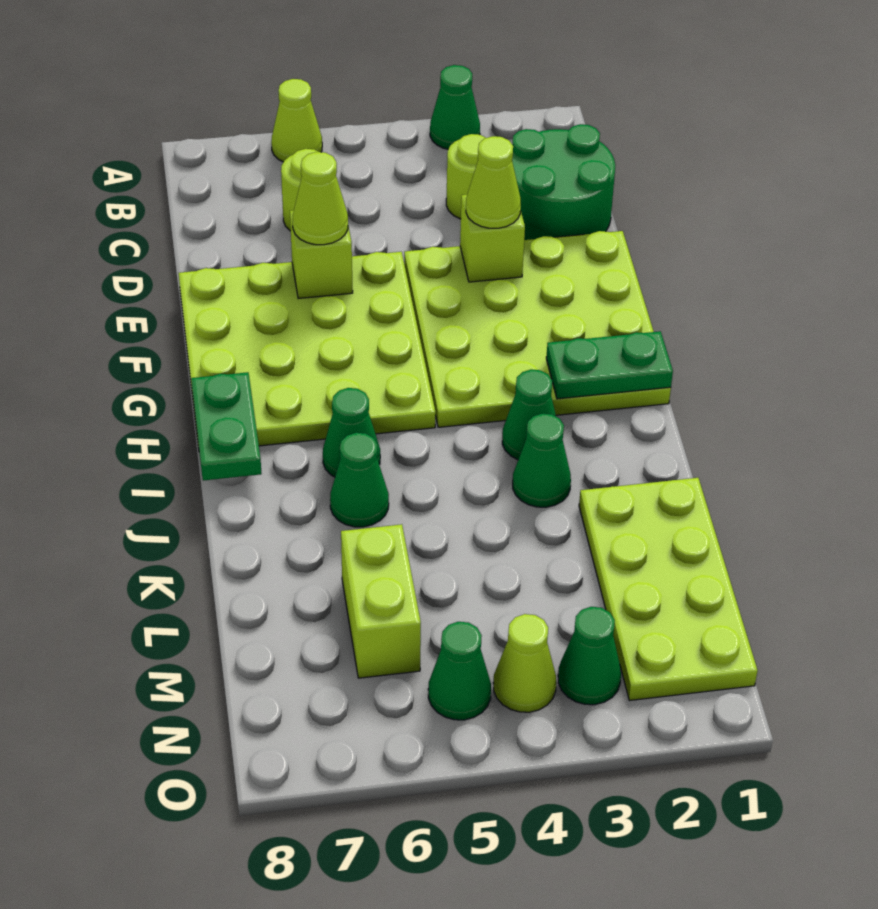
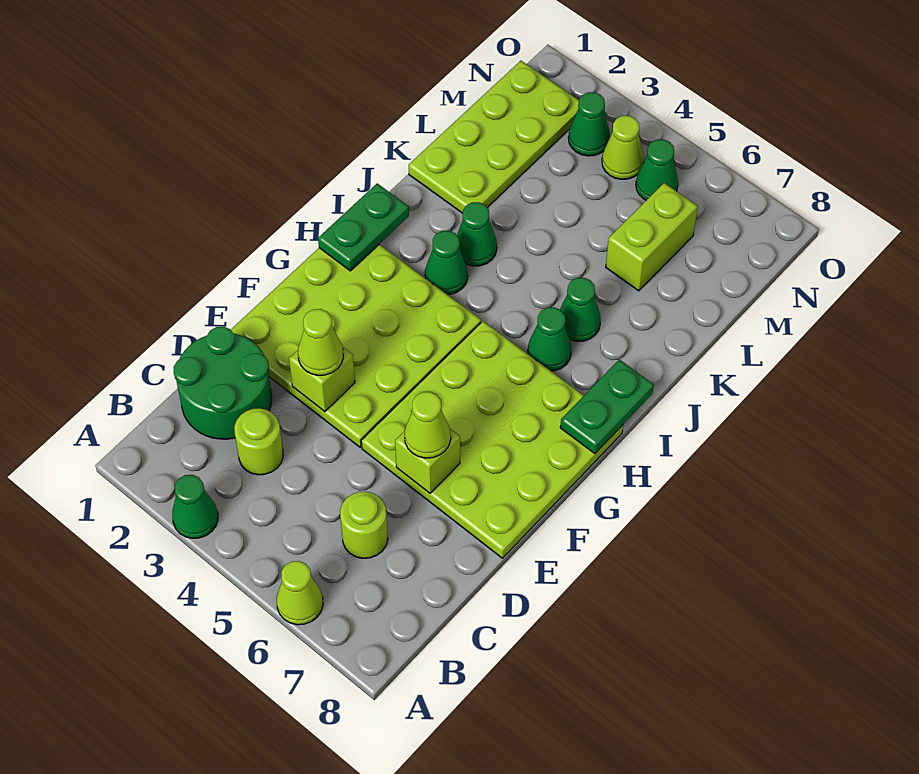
green 1x2 plate [546,331,673,399] -> green 1x2 plate turned to [318,183,409,271]

